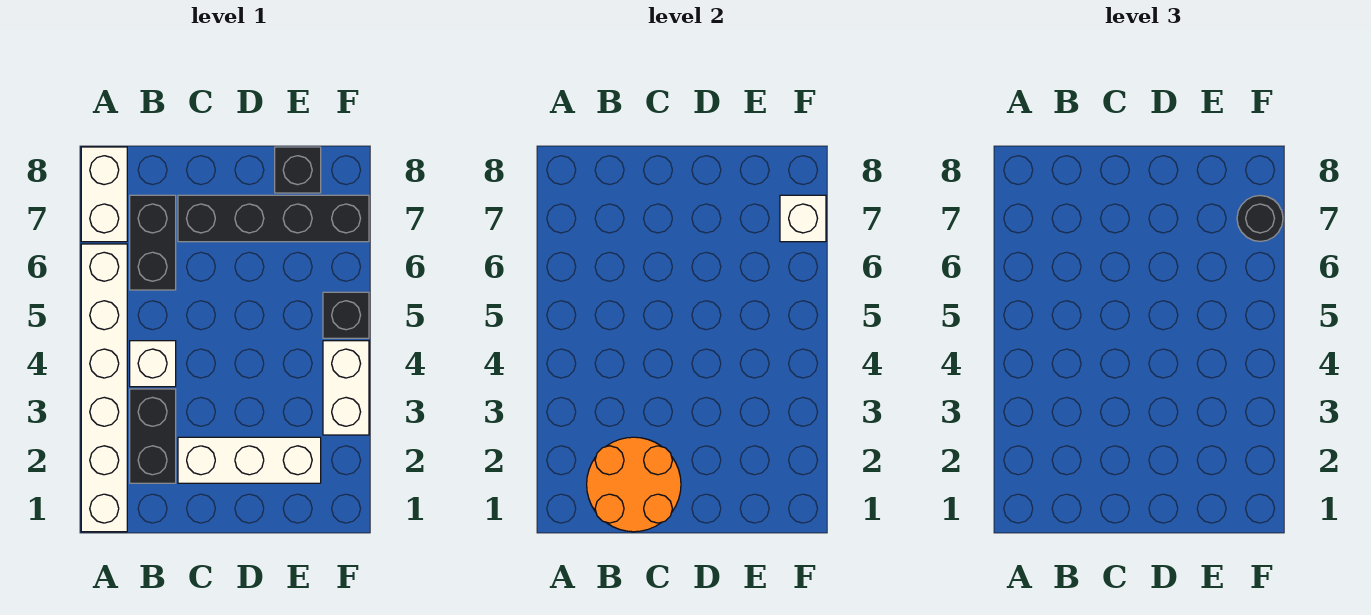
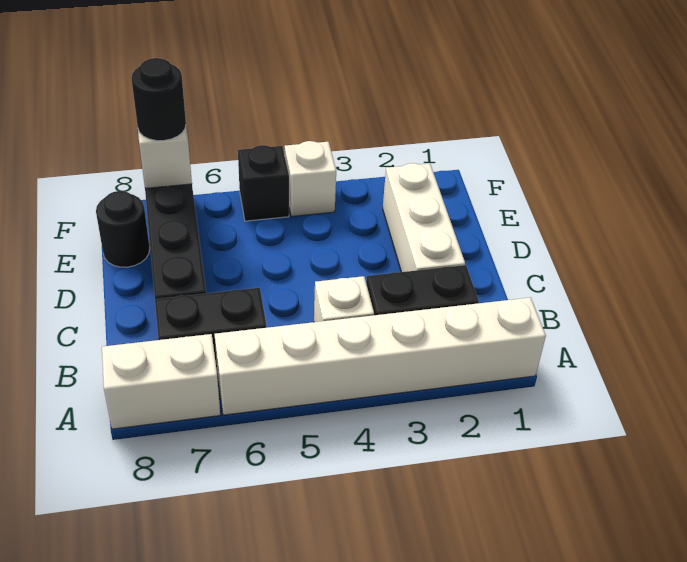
orange 2x2 round brick [587,437,681,532] -> none
black 1x1 brick [275,147,321,193] -> black 1x1 round brick [96,191,150,267]
white 1x2 brick [323,341,369,435] -> white 1x1 brick [285,141,336,217]

